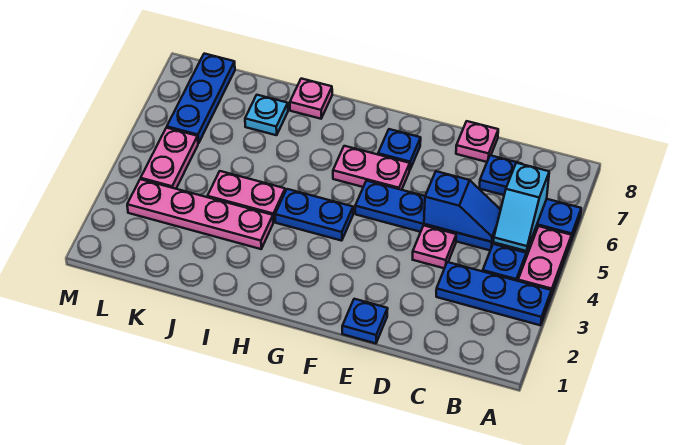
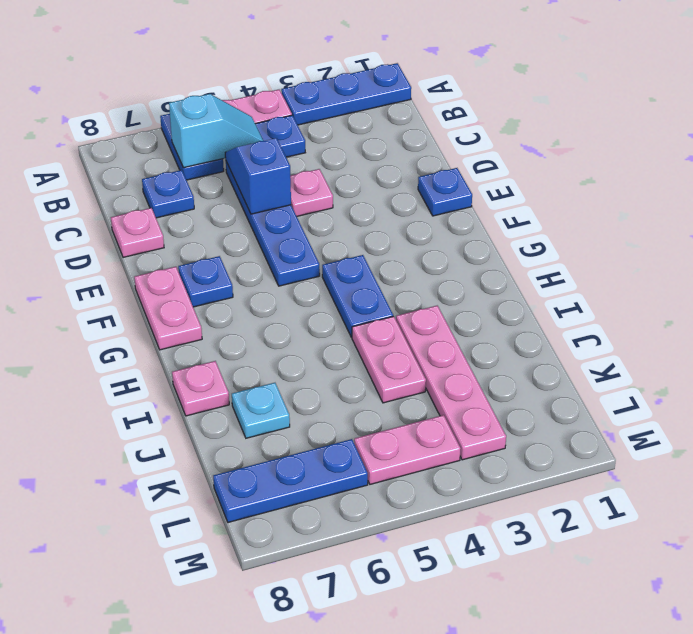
blue 1x3 plate [436,262,551,325] -> blue 1x3 plate turned to [281,63,411,125]
pink 1x2 plate [333,146,410,190] -> pink 1x2 plate moved to [134,267,202,350]

